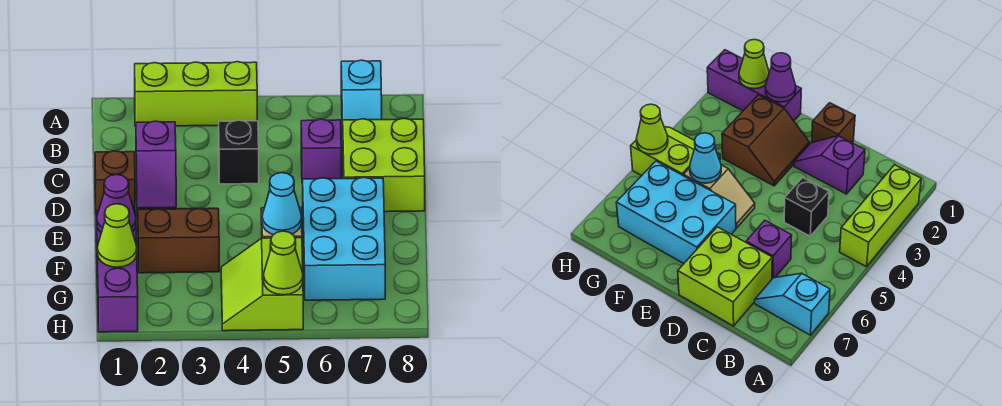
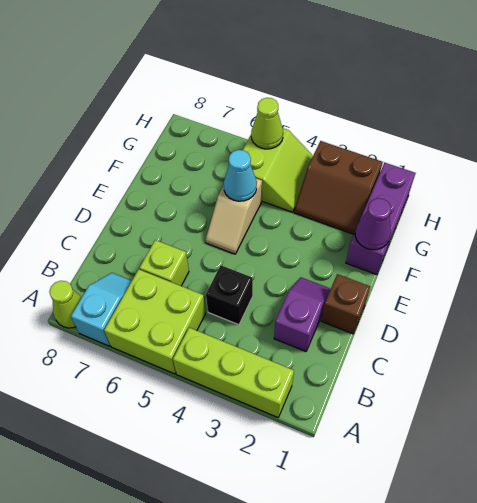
purple 1x1 brick [301,119,341,183] -> lime 1x1 brick [139,240,189,286]
lime 2x2 brick [342,118,425,212] -> lime 2x2 brick moved to [104,269,206,374]
brown 2x2 slope [137,208,219,273] -> brown 2x2 slope moved to [294,141,383,234]
cyan 2x3 brick [303,177,385,300] -> none
lime 1x1 cone [97,204,137,267] -> lime 1x1 cone moved to [49,281,82,328]

